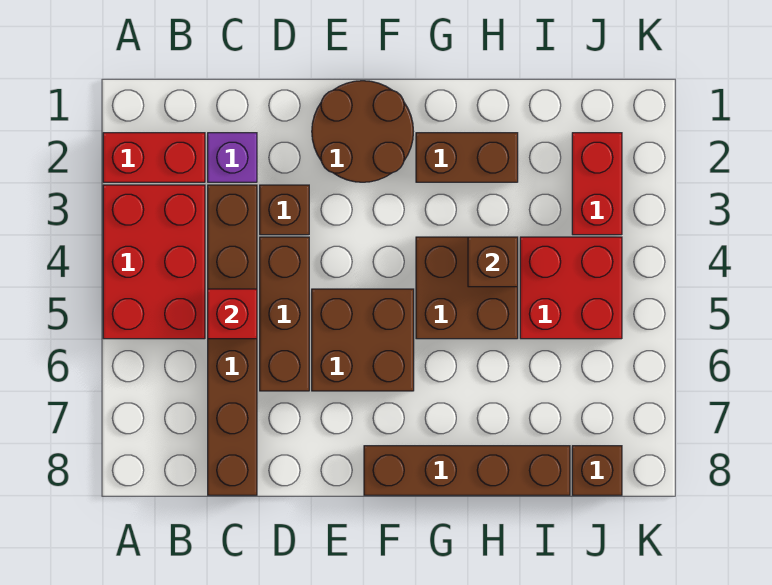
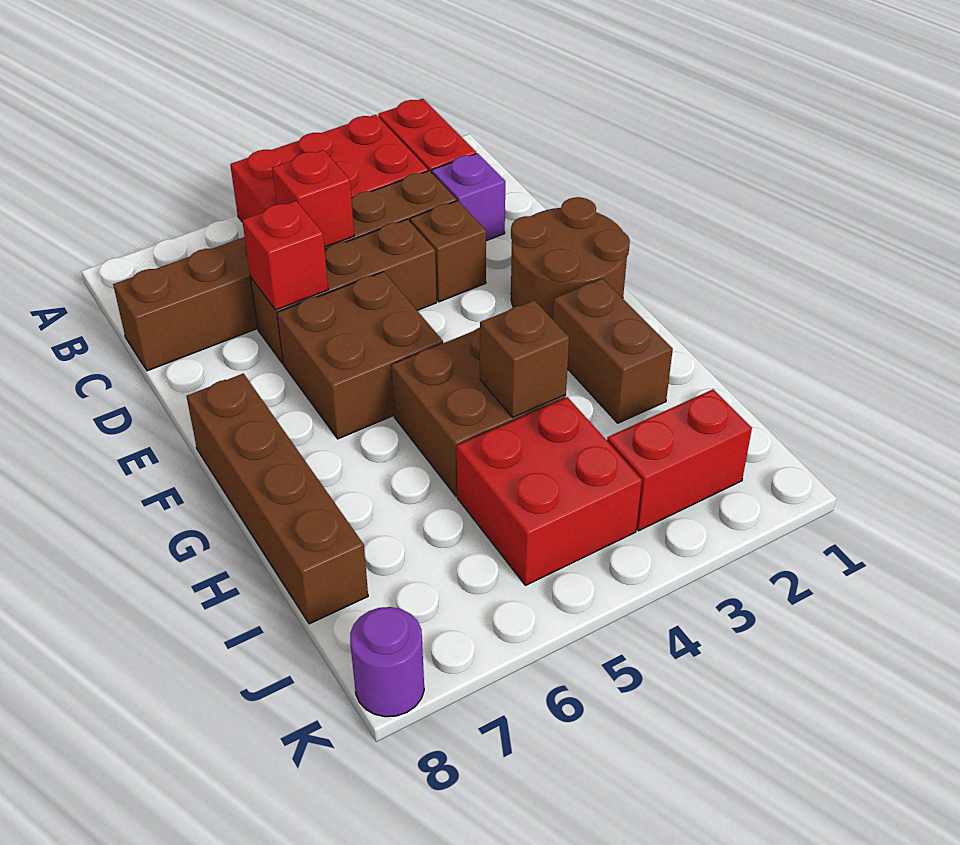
none -> red 1x1 brick [242,201,328,310]
brown 1x1 brick [572,446,622,495] -> none
none -> purple 1x1 round brick [350,607,424,717]

